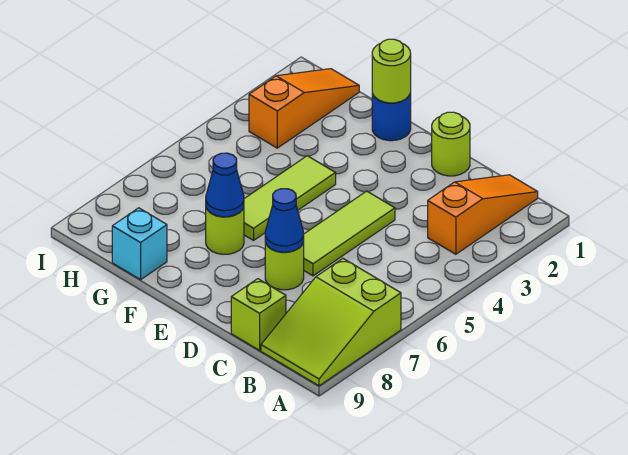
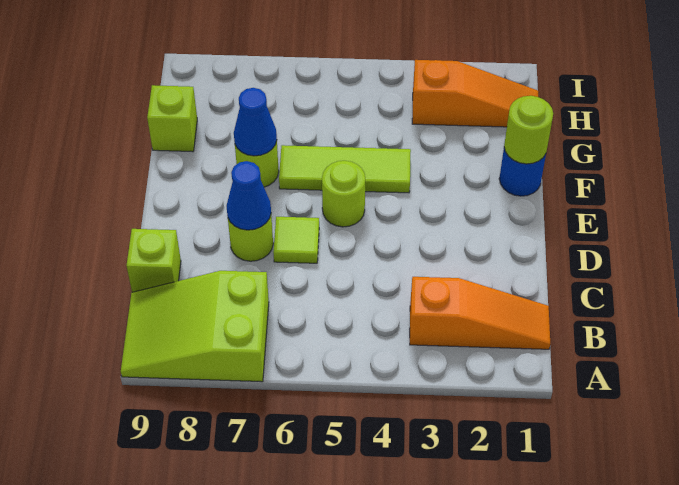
lime 1x1 round brick [432,112,470,176] -> lime 1x1 round brick moved to [322,161,365,227]
lime 1x3 tile [304,191,395,276] -> lime 1x1 tile [273,217,319,263]
cyan 1x1 brick [112,208,167,280] -> lime 1x1 brick [147,85,197,152]

